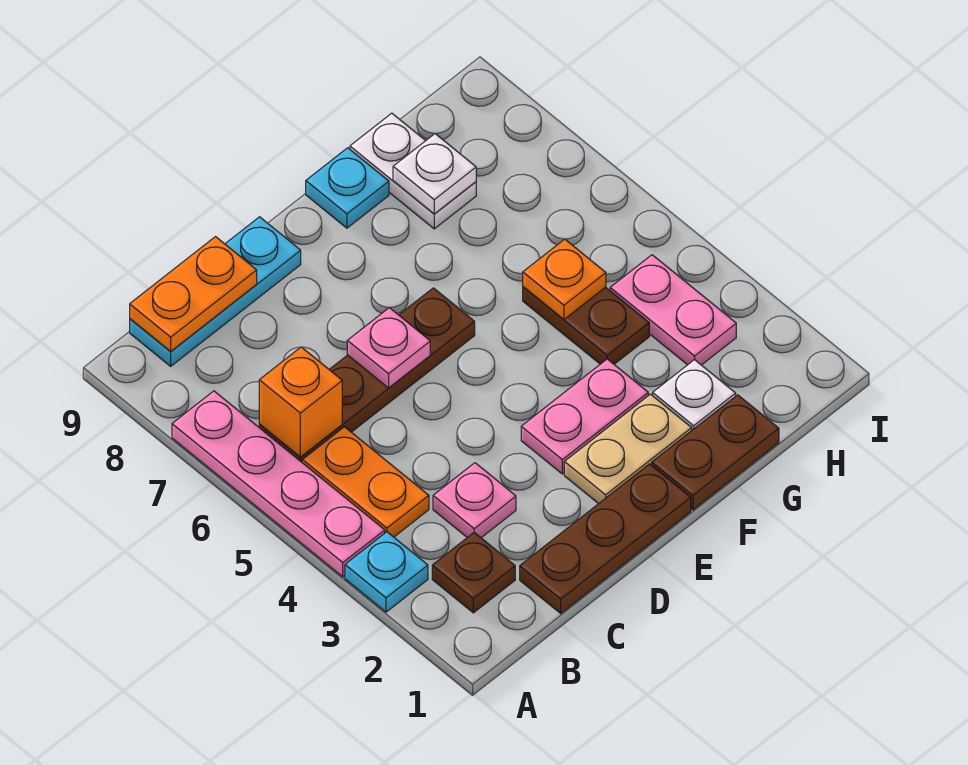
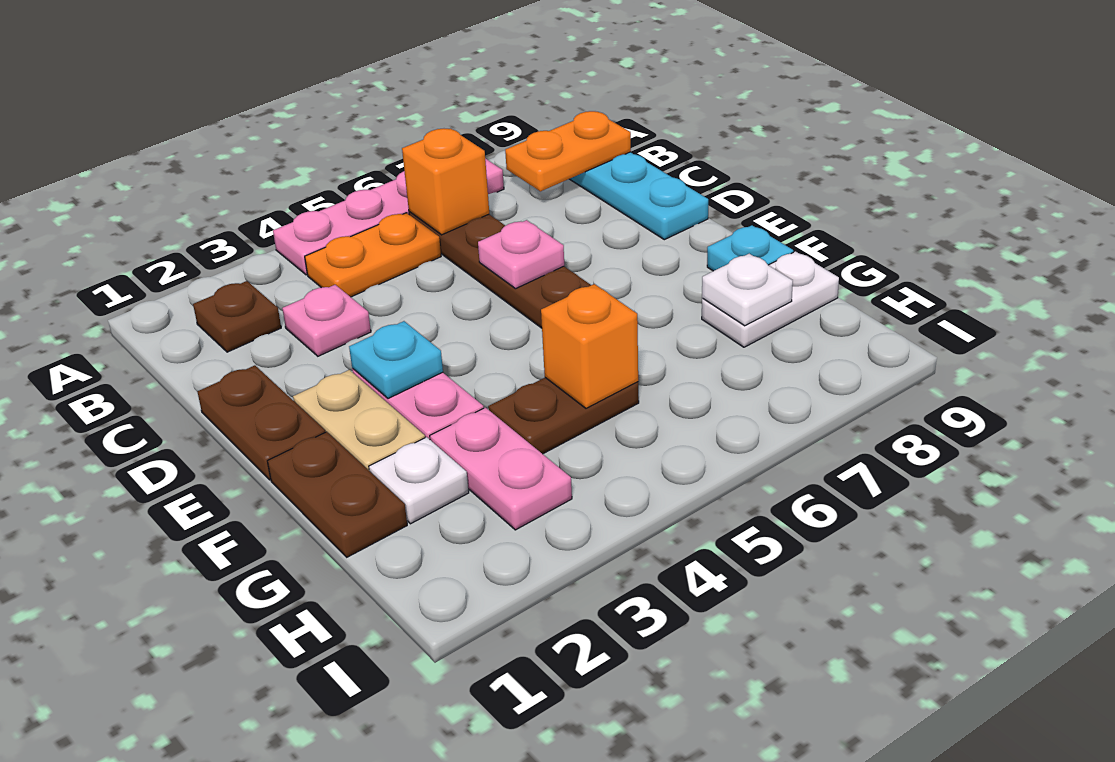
cyan 1x1 plate [345,532,428,612] -> cyan 1x1 plate moved to [349,321,443,399]
orange 1x2 plate [130,237,257,352] -> orange 1x2 plate turned to [505,111,631,191]
brown 1x3 plate [520,464,691,613] -> brown 1x2 plate [198,365,325,480]
orange 1x1 plate [523,239,606,319] -> orange 1x1 brick [541,284,638,408]
pink 1x2 plate [610,255,736,365] -> pink 1x2 plate turned to [430,408,572,530]

